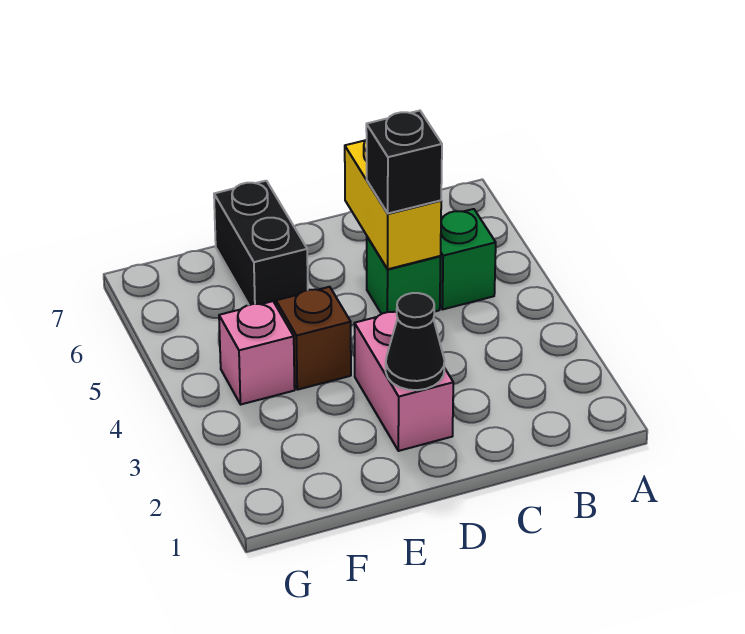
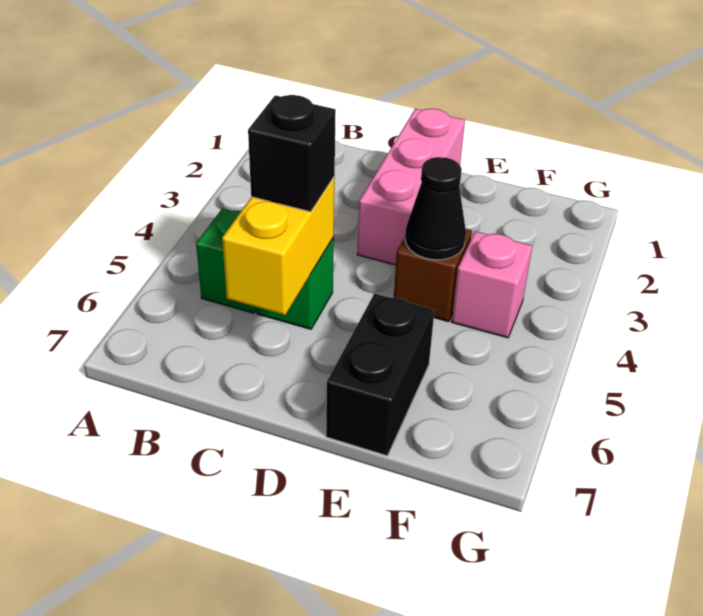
pink 1x2 brick [354,312,453,451] -> pink 1x3 brick [357,109,465,265]
black 1x1 cone [386,293,444,390] -> black 1x1 cone moved to [405,157,466,260]

